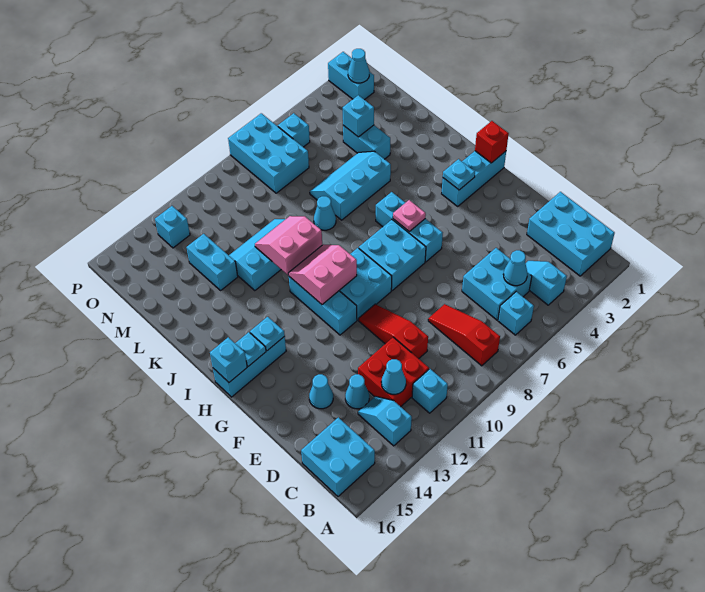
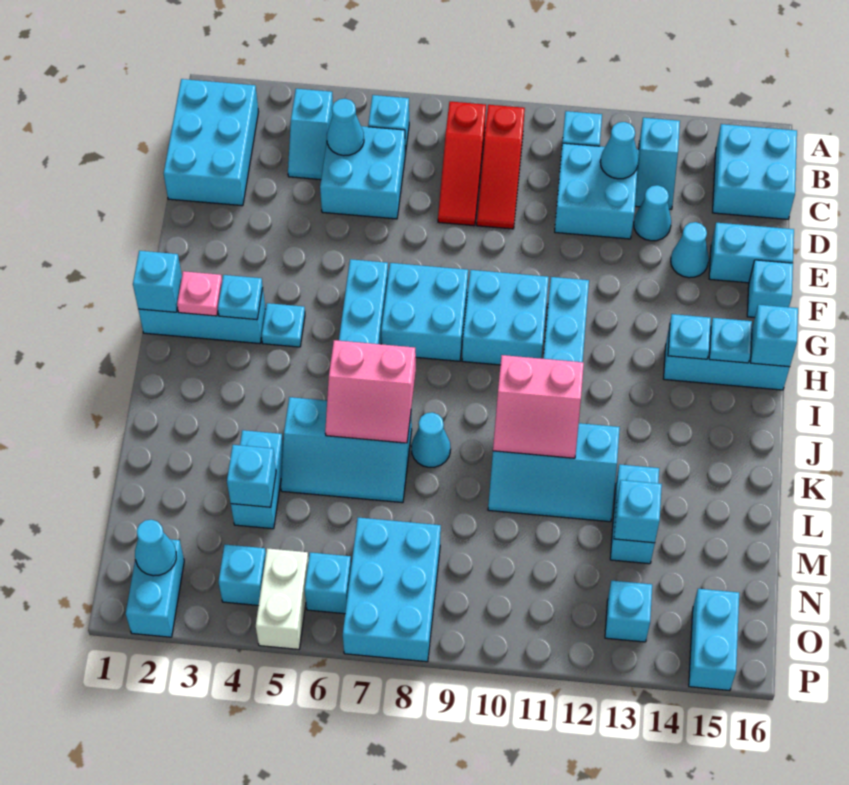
red 2x2 brick [358,337,429,407] -> cyan 2x2 brick [555,143,639,239]
red 1x3 slope [359,304,428,359] -> red 1x3 slope moved to [477,105,525,229]
none -> cyan 1x2 brick [709,223,794,283]
none -> cyan 1x1 brick [747,260,793,317]
red 1x1 brick [475,121,509,163] -> cyan 1x1 brick [133,251,182,312]
none -> cyan 1x1 plate [262,303,305,347]
pink 1x1 plate [393,200,426,231] -> pink 1x1 plate moved to [177,271,222,316]
pink 2x2 slope [288,244,357,305] -> pink 2x2 slope moved to [325,340,416,443]
none -> cyan 1x1 brick [614,480,662,543]
none -> cyan 1x1 brick [218,545,266,606]
none -> white 1x2 brick [256,548,309,649]
none -> cyan 1x2 brick [689,589,739,691]

